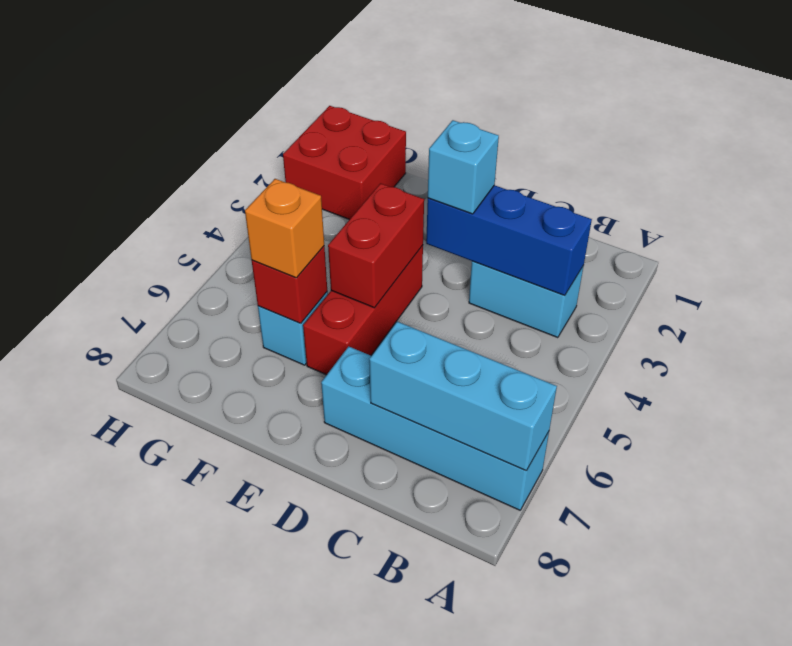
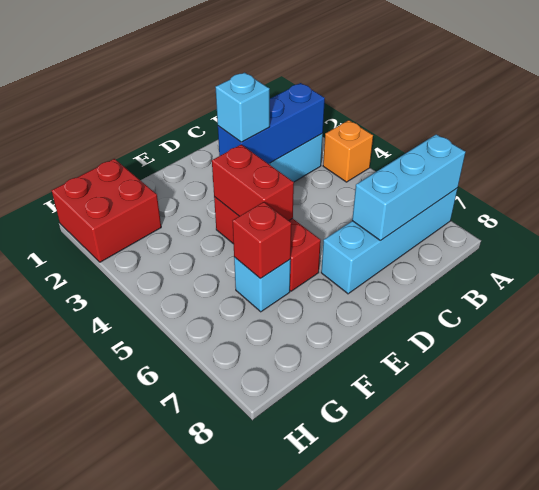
orange 1x1 brick [245,179,324,278] -> orange 1x1 brick moved to [323,120,373,182]

